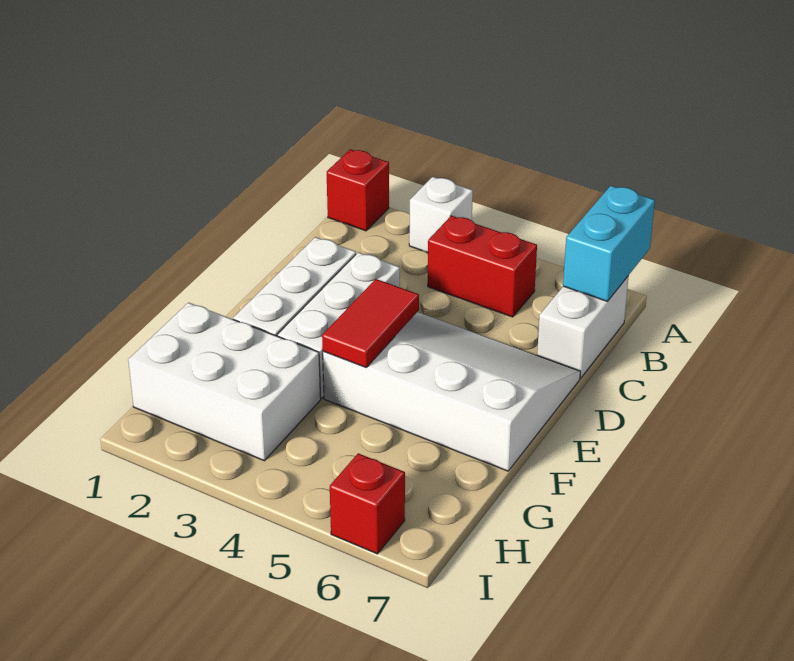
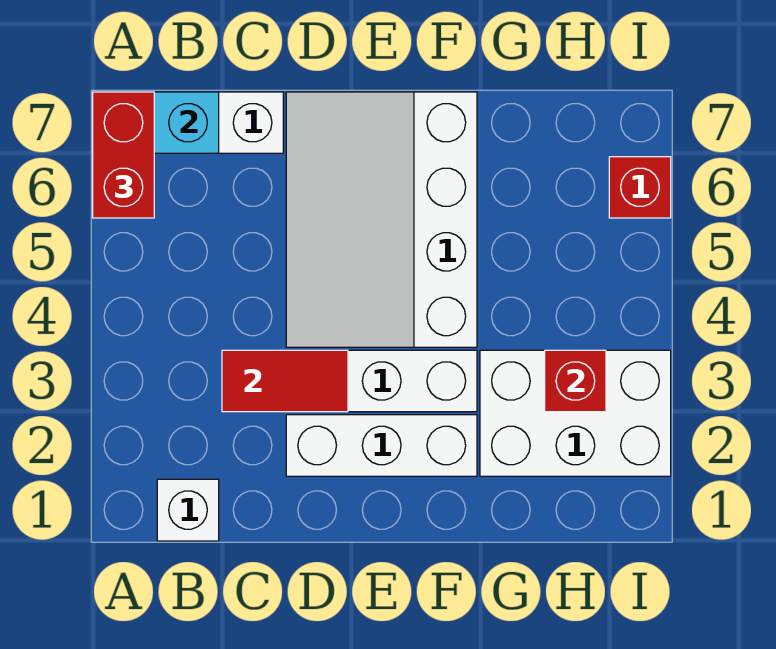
red 1x1 brick [327,149,389,231] -> red 1x1 brick moved to [545,350,606,412]
white 1x1 brick [409,177,473,253] -> white 1x1 brick moved to [157,479,219,541]
red 1x2 brick [428,216,537,317] -> red 1x2 brick moved to [93,92,154,218]
red 1x2 tile [322,279,419,367] -> red 1x2 tile moved to [222,350,348,412]
white 2x3 brick [128,303,321,461] -> white 2x3 brick turned to [480,350,671,476]

